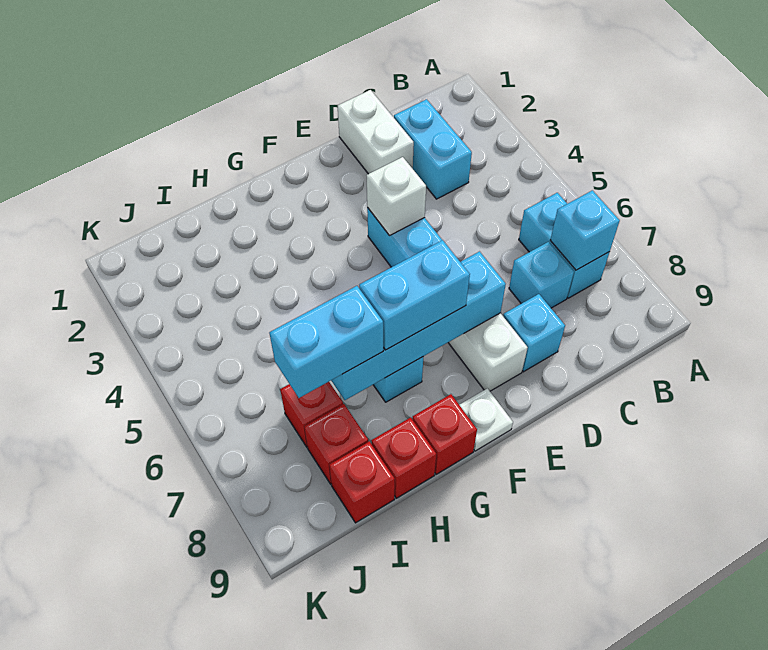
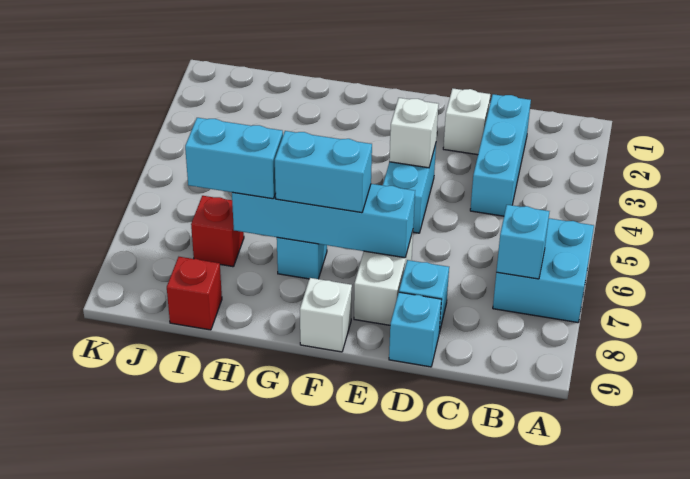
cyan 1x2 brick [519,193,609,298] -> cyan 2x2 brick [493,218,594,322]
cyan 1x2 brick [394,99,472,199] -> cyan 1x3 brick [470,94,531,216]
cyan 1x1 brick [509,242,574,308] -> cyan 1x1 brick moved to [389,292,442,367]
white 1x2 brick [338,90,414,174] -> white 1x1 brick [443,88,490,155]
white 1x1 plate [460,388,513,451] -> white 1x1 brick [300,278,352,352]
red 1x1 brick [413,394,477,474] -> none
red 1x1 brick [372,417,436,498] -> none
red 1x1 brick [304,404,368,484] -> none

